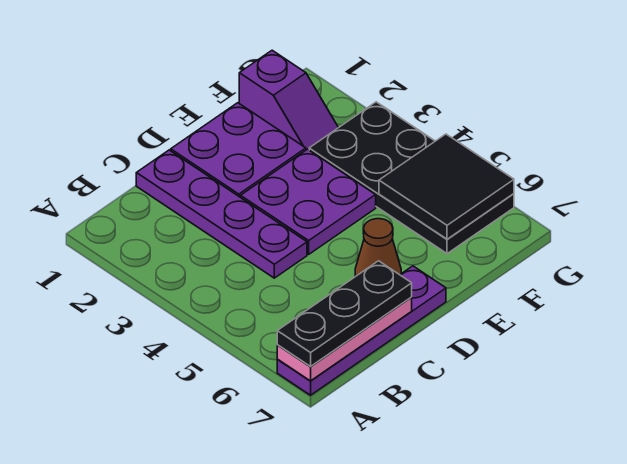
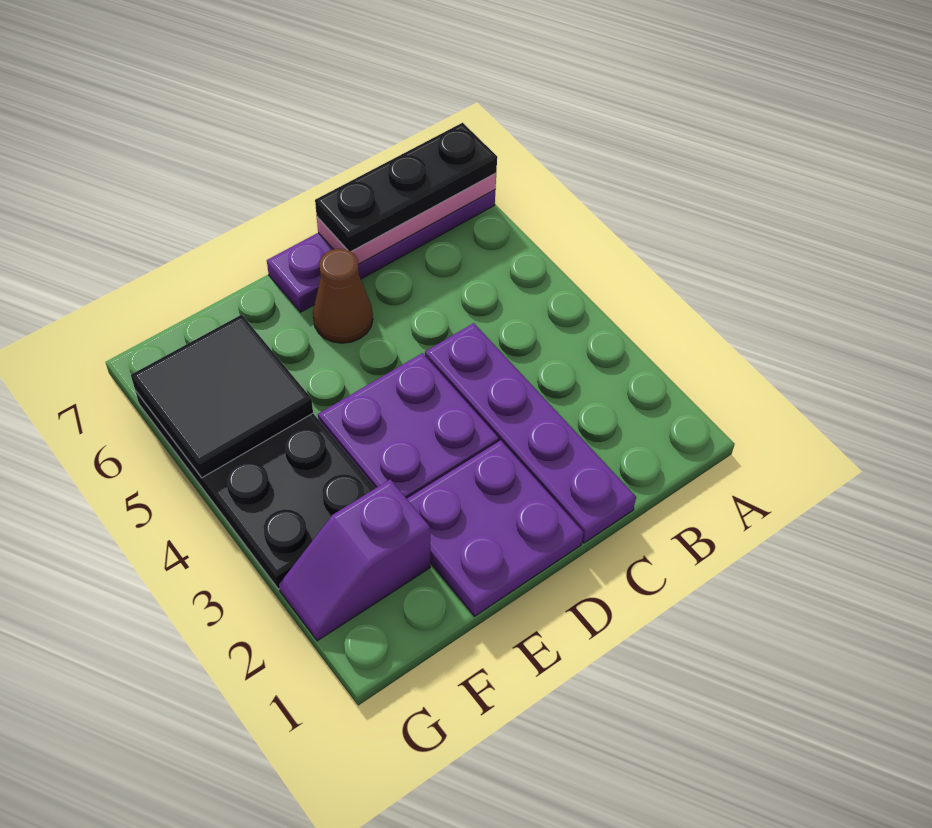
purple 1x2 slope [239,50,338,150] -> purple 1x2 slope turned to [279,480,430,641]

